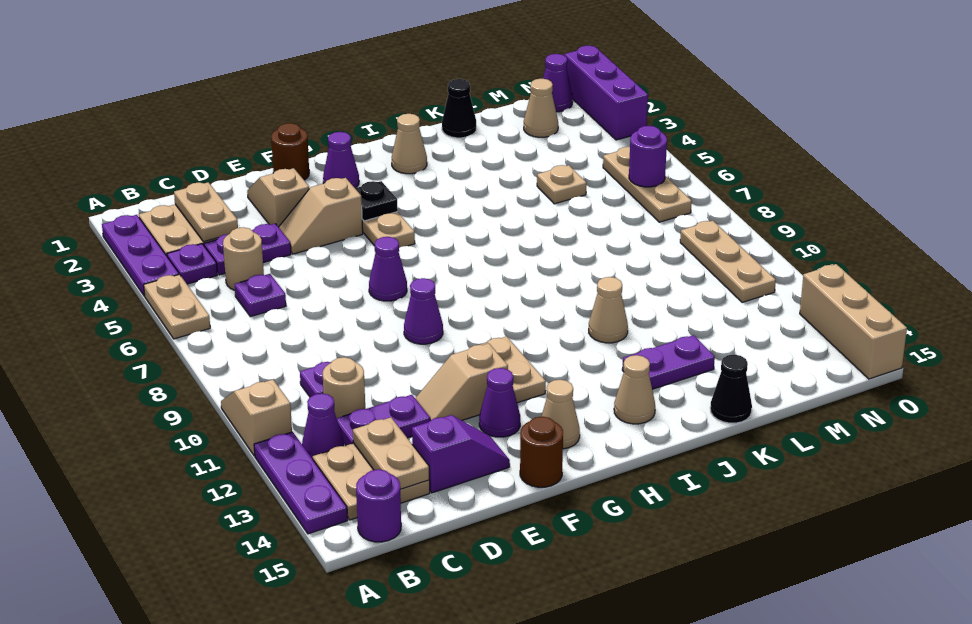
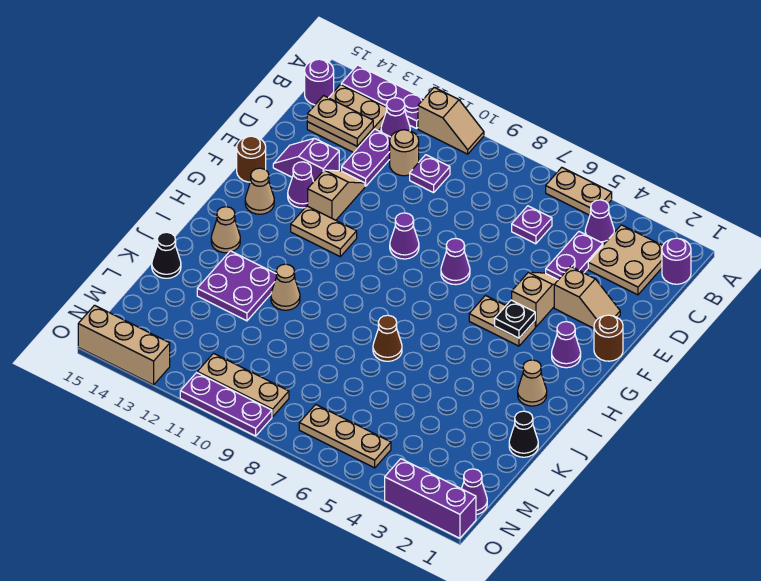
purple 1x3 plate [102,215,179,296] -> purple 1x3 plate moved to [180,373,272,436]
purple 1x1 plate [167,244,218,284] -> purple 1x1 cone [585,200,614,245]
tan 1x2 plate [174,182,238,242] -> none
tan 1x1 round brick [223,227,264,290] -> none
purple 1x2 slope [412,415,510,493] -> purple 1x2 slope turned to [273,138,339,182]
none -> brown 1x1 cone [373,315,402,361]
purple 1x2 plate [622,335,715,389] -> purple 2x2 plate [197,251,277,321]
tan 1x1 plate [537,165,586,204] -> none
tan 1x1 cone [524,79,558,137] -> none
purple 1x1 round brick [629,126,667,187] -> purple 1x1 round brick moved to [662,238,691,284]

